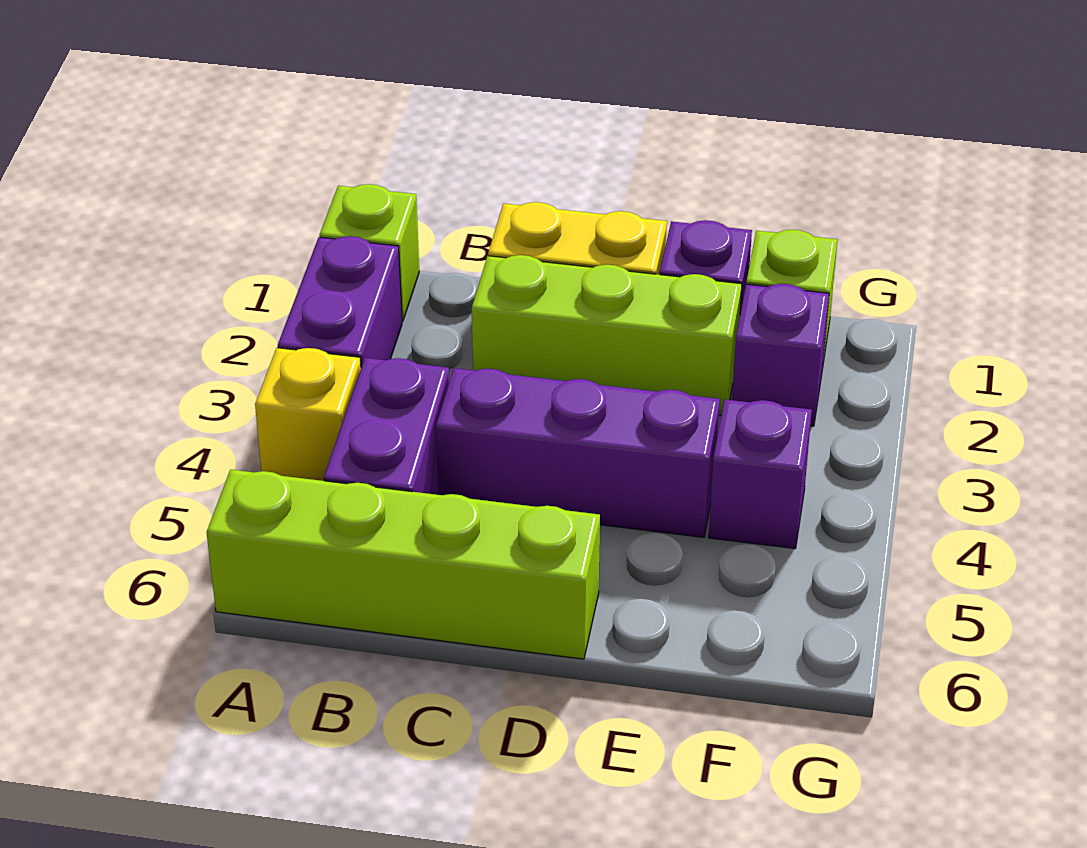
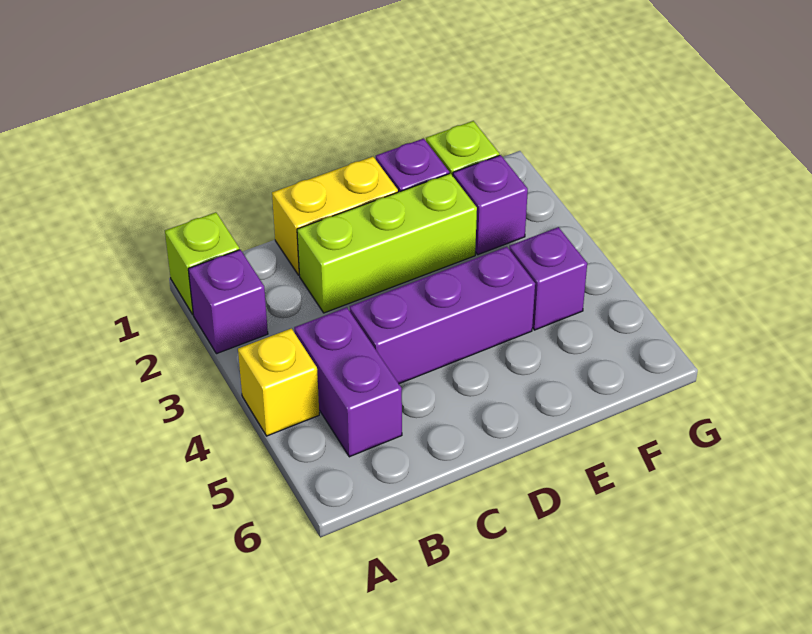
purple 1x2 brick [278,236,402,367] -> purple 1x1 brick [188,250,268,354]
lime 1x4 brick [207,470,600,659] -> none

